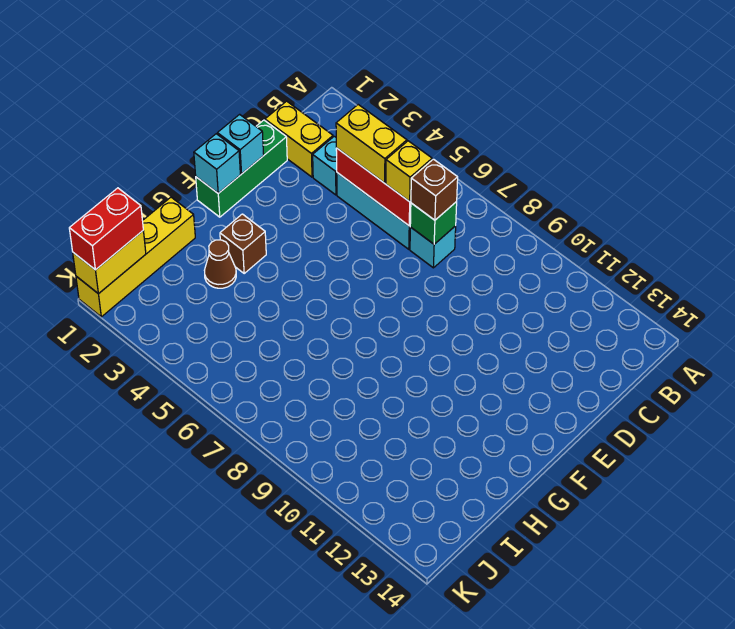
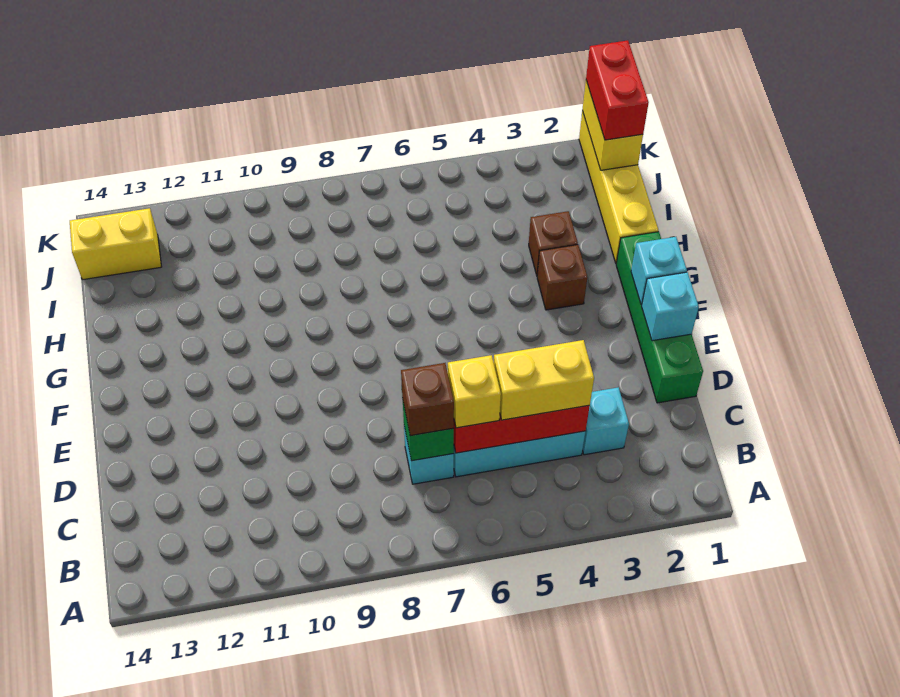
yellow 1x2 brick [265,101,333,177] -> yellow 1x2 brick moved to [70,208,161,280]
green 1x3 brick [196,120,287,217] -> green 1x4 brick [616,232,703,403]
brown 1x1 cone [204,240,236,288] -> brown 1x1 brick [529,211,578,275]

